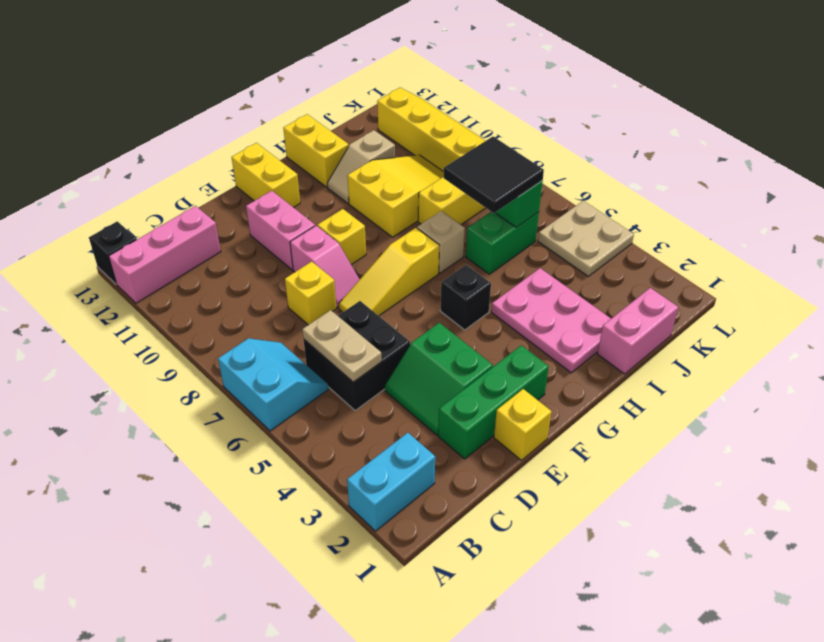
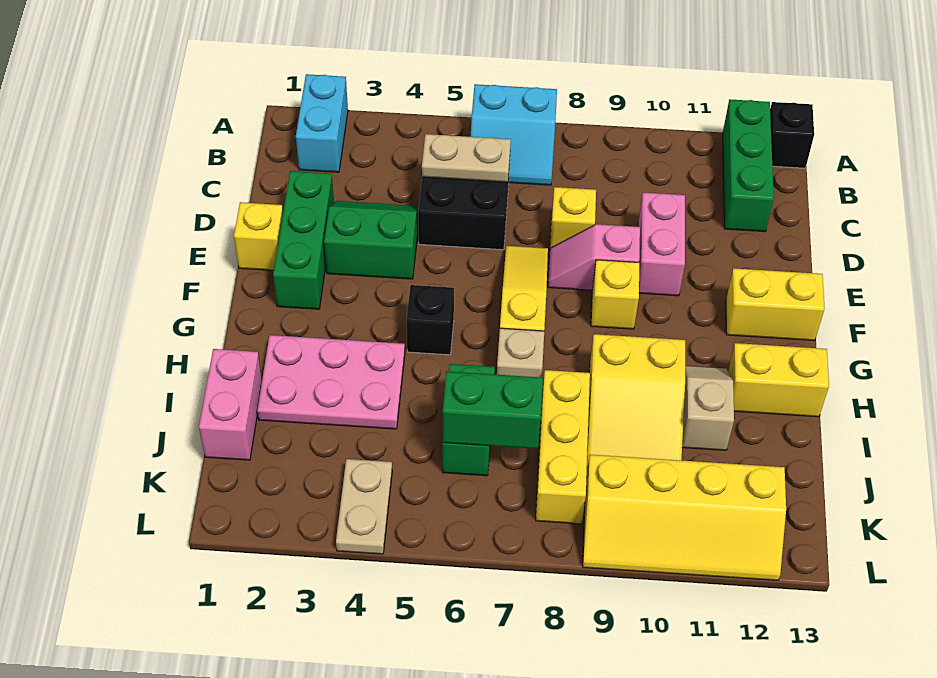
pink 1x3 brick [109,206,221,303] -> green 1x3 brick [723,99,774,232]
pink 1x2 brick [246,191,315,270] -> pink 1x2 brick turned to [638,192,685,296]
black 2x2 tile [443,137,544,213] -> none
tan 2x2 plate [538,201,634,276] -> tan 1x2 plate [336,459,392,554]

